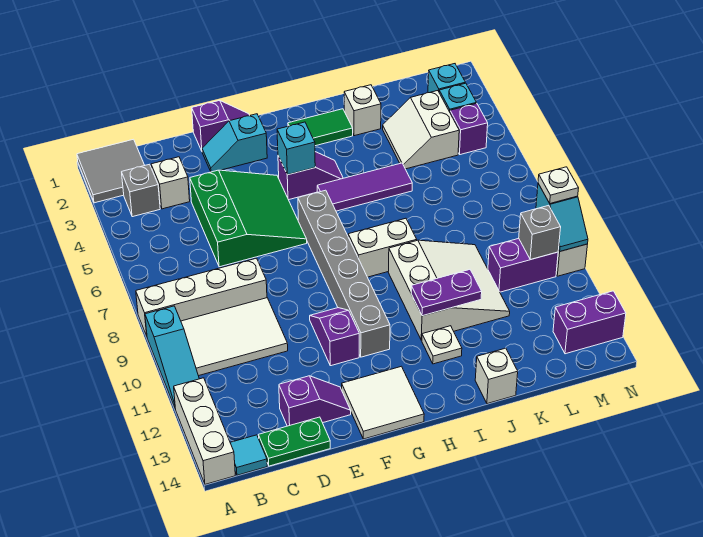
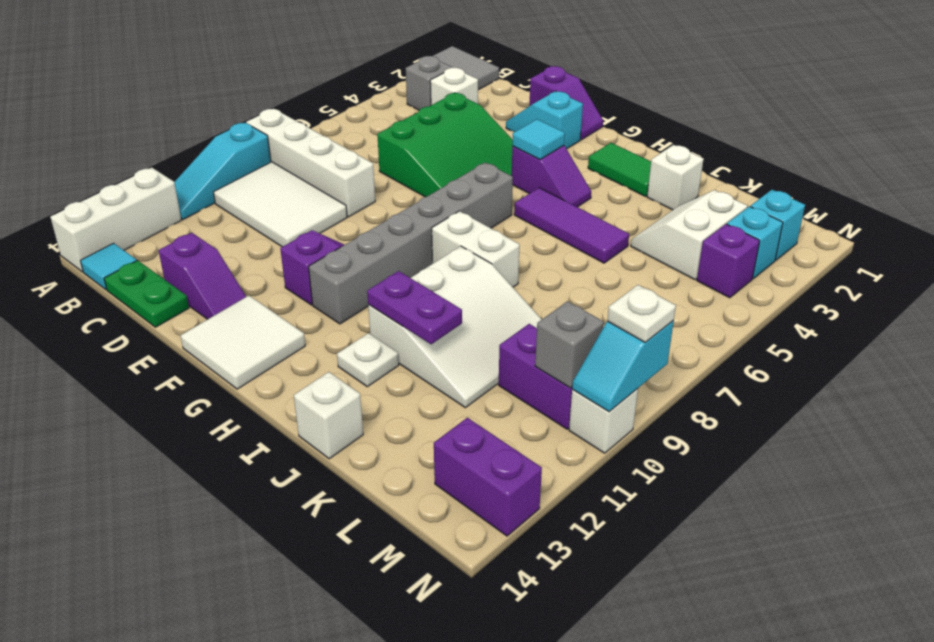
cyan 1x1 brick [277,122,315,175] -> cyan 1x1 tile [512,119,565,160]

